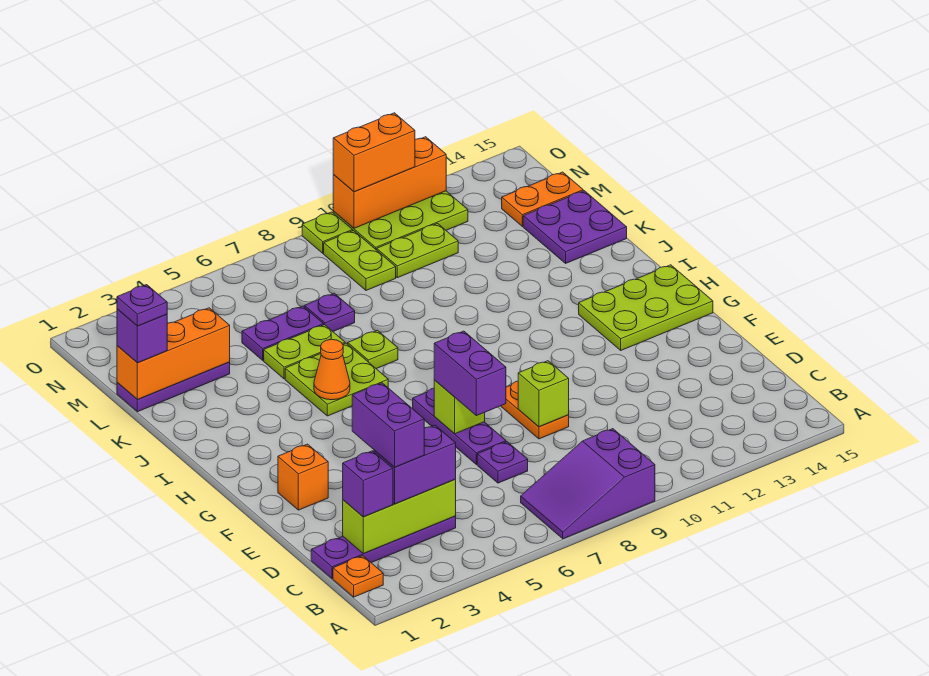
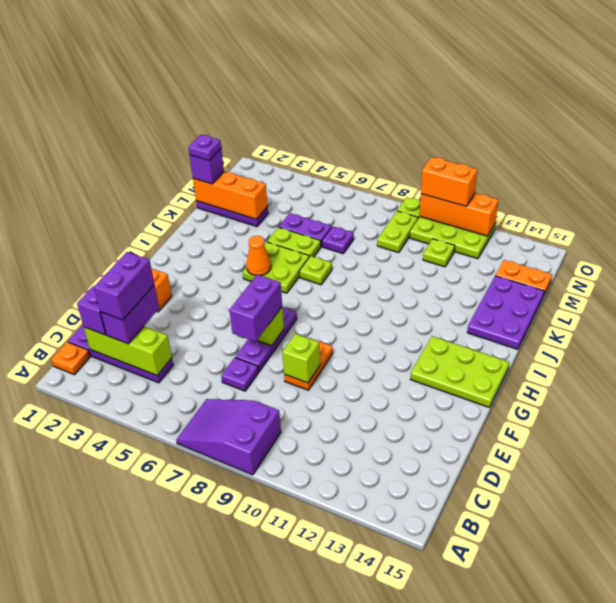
purple 1x2 brick [374,425,456,504] -> purple 1x2 brick turned to [100,285,159,344]
purple 2x2 plate [523,191,627,263] -> purple 2x3 plate [467,276,544,349]
lime 1x2 plate [377,223,458,278] -> lime 1x1 plate [423,239,455,267]

